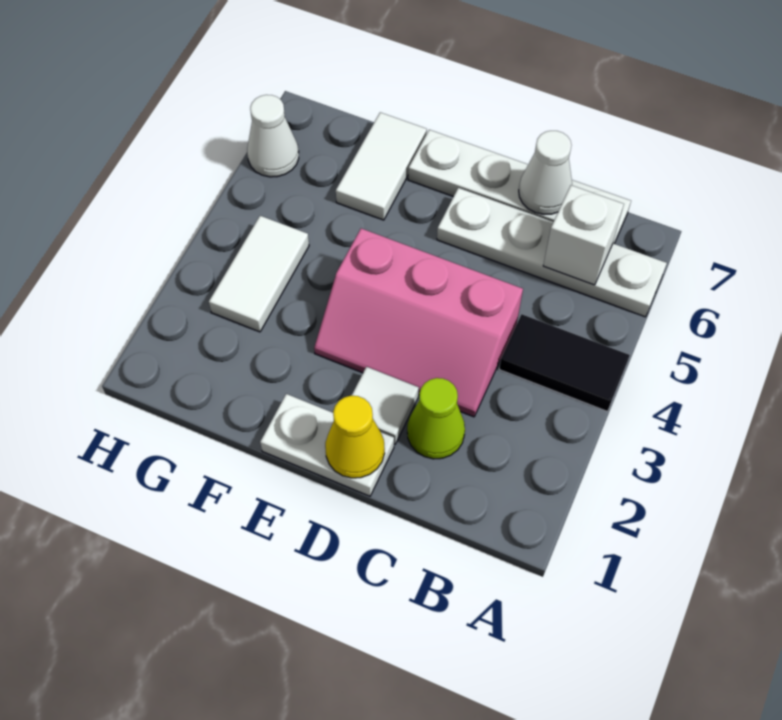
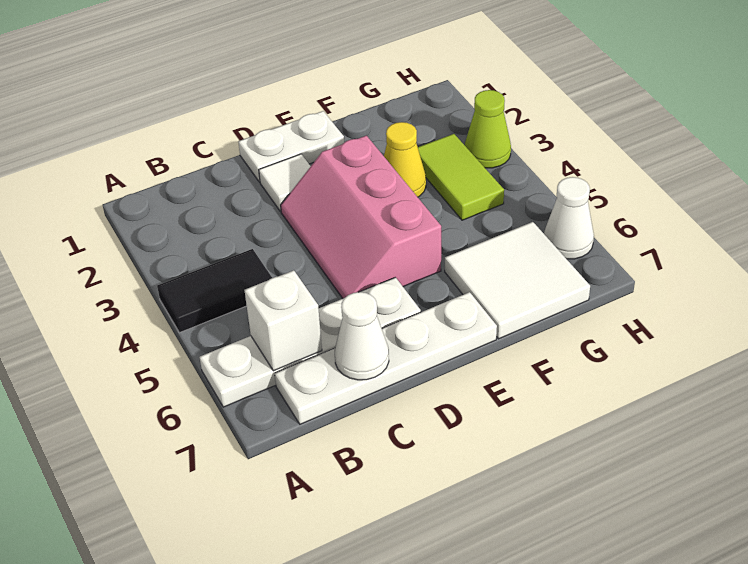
lime 1x1 cone [407,378,465,459] -> lime 1x1 cone moved to [465,90,511,168]
pink 2x3 slope [314,228,523,417] -> pink 2x3 slope turned to [281,136,441,298]
yellow 1x1 cone [325,396,385,478] -> yellow 1x1 cone moved to [384,122,426,197]
white 1x2 tile [336,112,427,220] -> white 2x2 tile [445,222,590,339]
white 1x2 tile [209,216,309,332] -> lime 1x2 tile [418,134,504,220]

